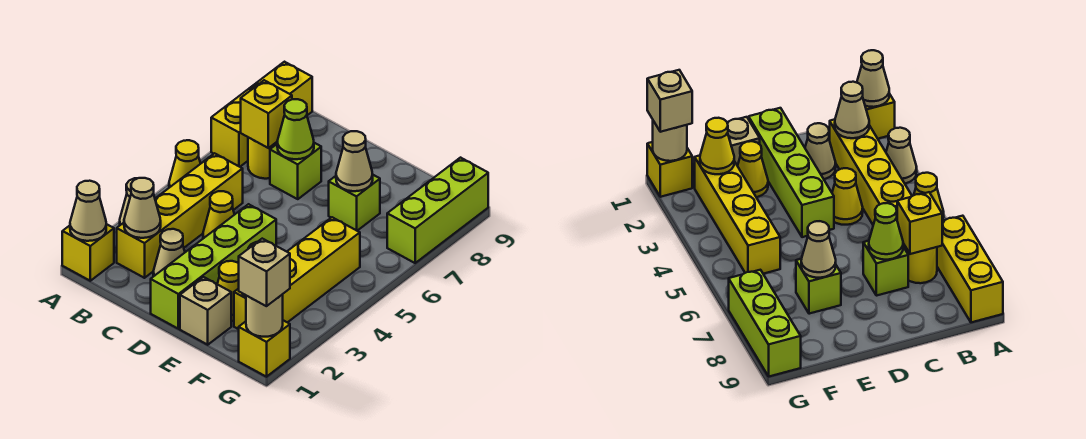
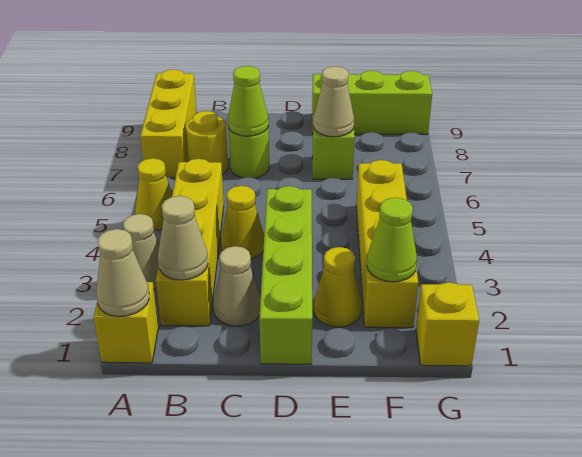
yellow 1x1 brick [241,80,292,148] -> none
lime 1x1 brick [270,143,321,199] -> lime 1x1 round brick [228,126,269,178]
tan 1x1 brick [180,277,231,345] -> none
yellow 1x1 cone [700,118,734,174] -> lime 1x1 cone [367,198,417,282]
tan 1x1 round brick [246,294,283,337] -> none
tan 1x1 brick [239,239,290,306] -> none
lime 1x3 brick [387,158,488,263] -> lime 1x3 brick turned to [312,71,432,135]

